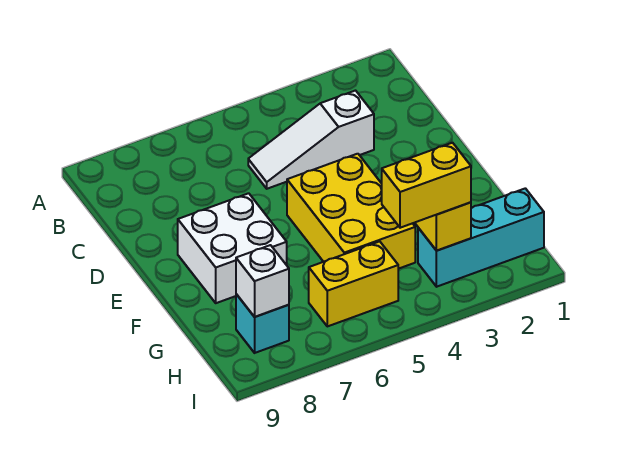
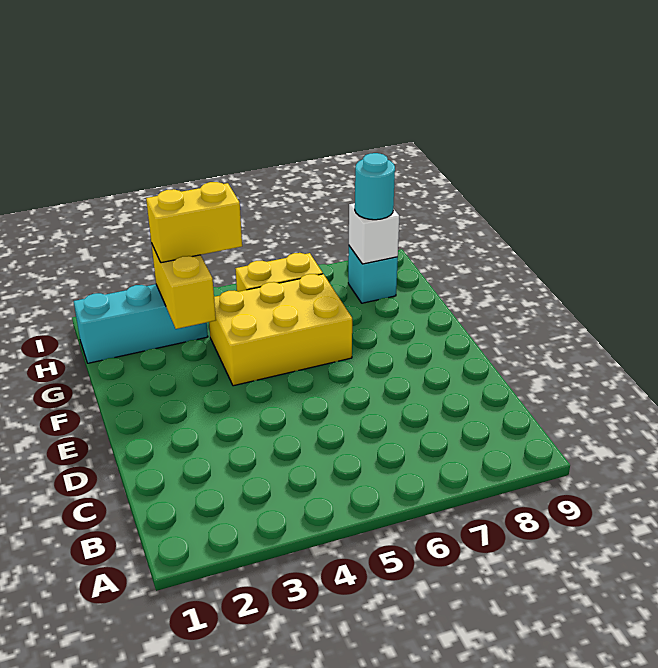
white 1x3 slope [248,91,374,189] -> none
yellow 2x3 brick [287,154,415,269] -> yellow 2x3 brick turned to [209,274,352,386]
white 2x2 brick [178,193,287,303] -> none
none -> cyan 1x1 round brick [355,153,395,220]

